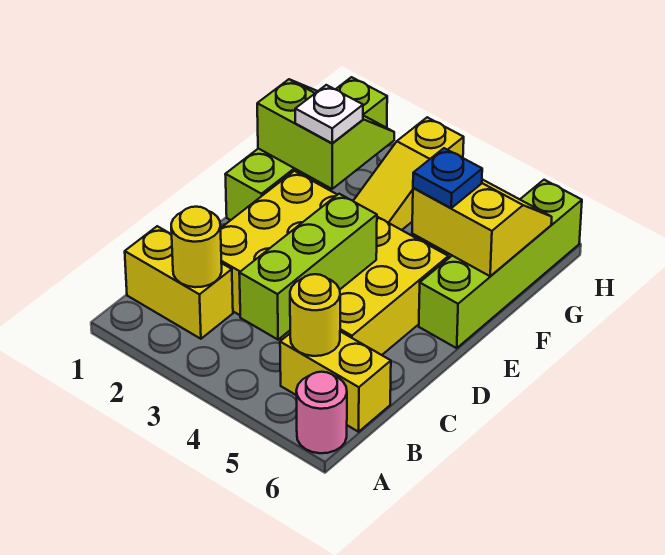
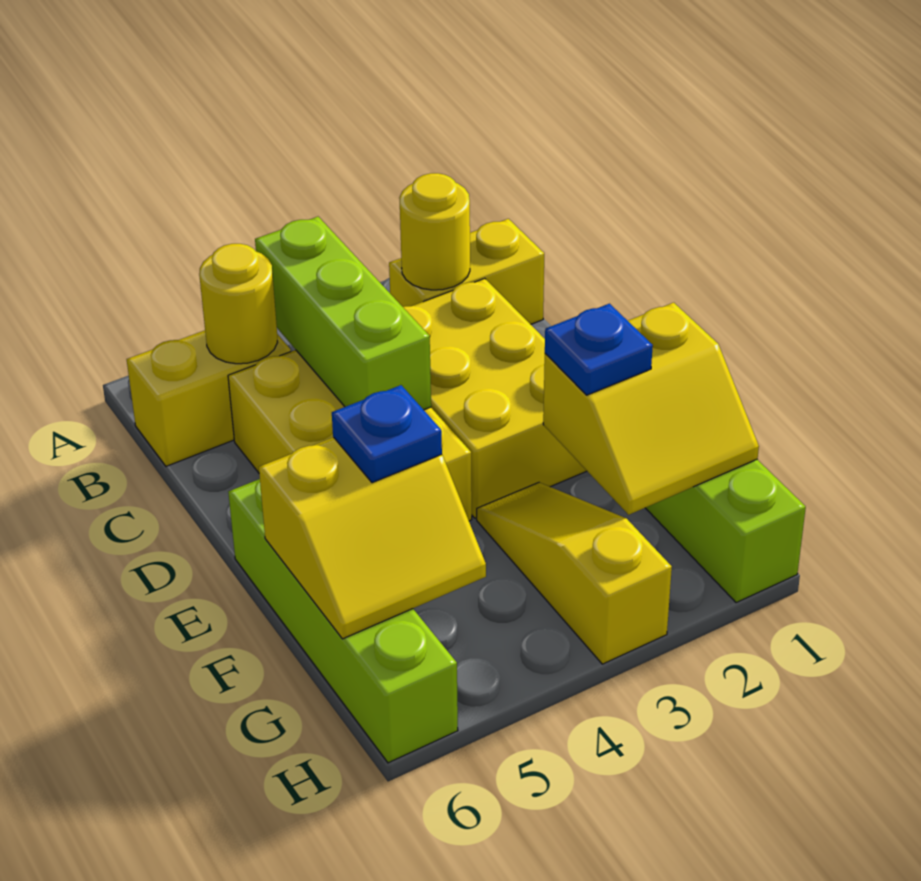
pink 1x1 round brick [296,372,347,453] -> none
lime 2x2 slope [257,79,394,189] -> yellow 2x2 slope [543,303,759,515]
white 1x1 plate [295,85,363,143] -> blue 1x1 plate [545,304,653,395]

